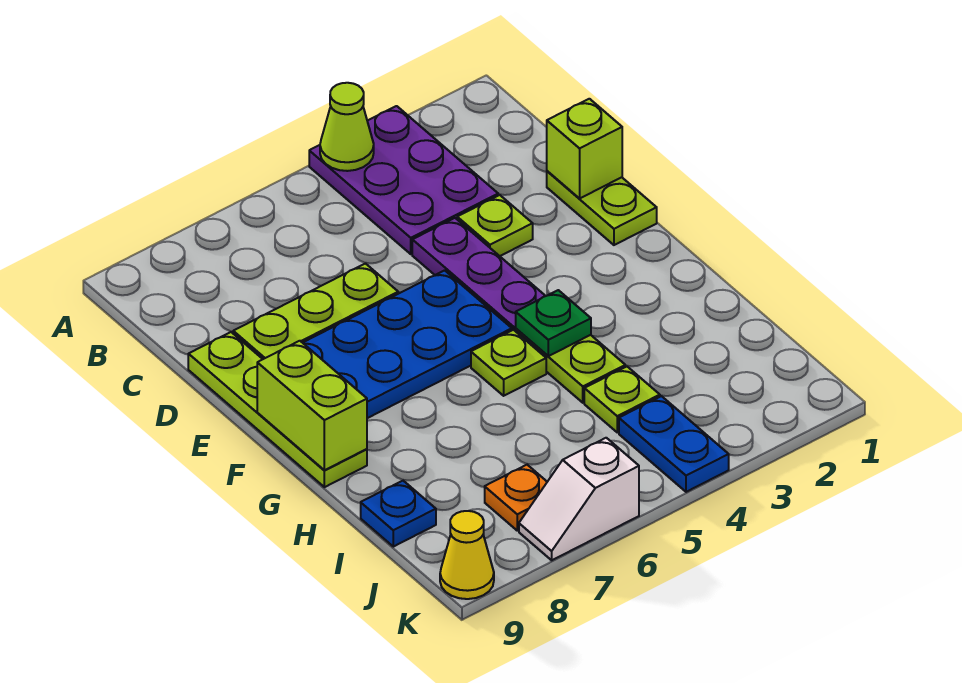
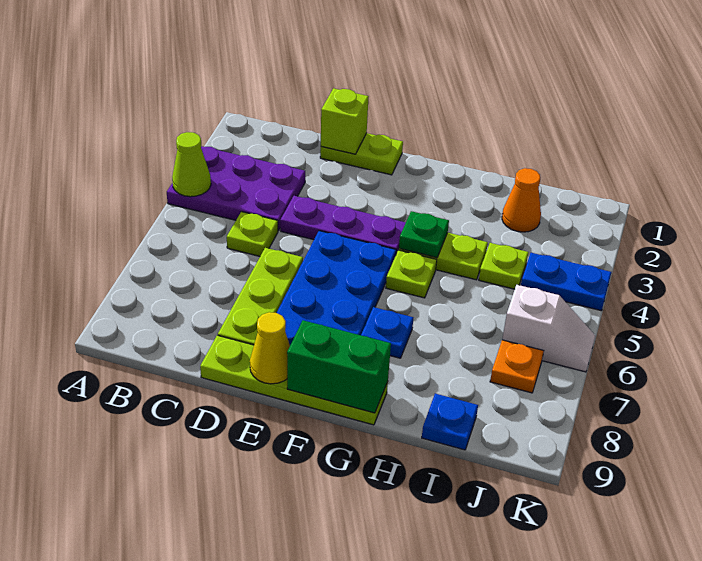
lime 1x1 plate [457,195,533,256] -> lime 1x1 plate moved to [227,212,278,256]
lime 1x2 brick [257,341,367,470] -> green 1x2 brick [287,320,391,413]
none -> blue 1x1 plate [361,307,413,358]
none -> orange 1x1 cone [502,168,541,232]
white 1x2 slope [519,438,639,560] -> white 1x2 slope turned to [502,285,595,372]
yellow 1x1 cone [440,511,494,599] -> yellow 1x1 cone moved to [250,312,290,384]

